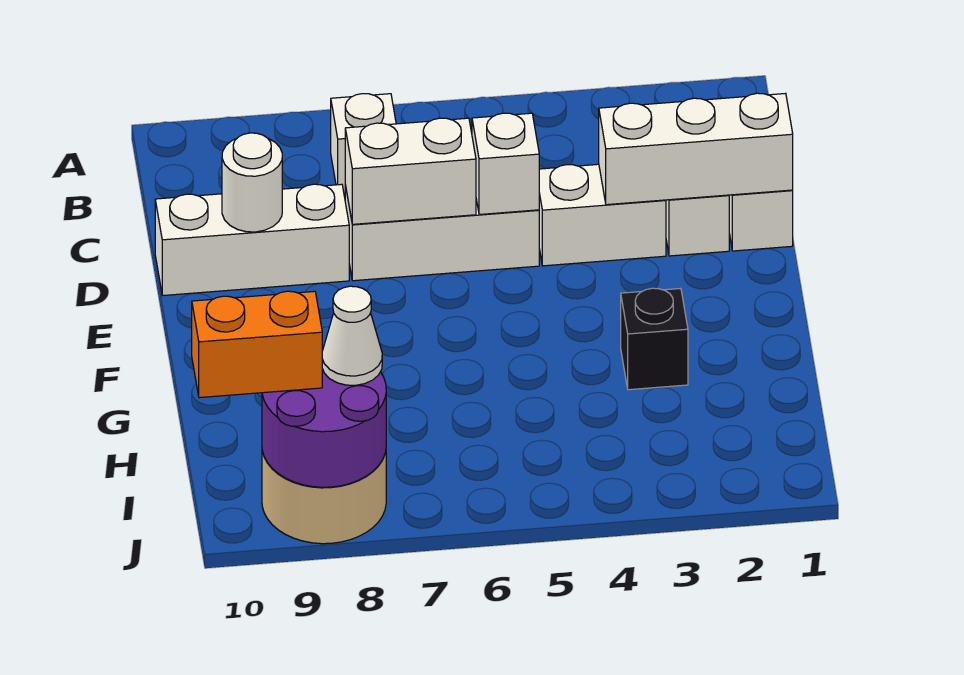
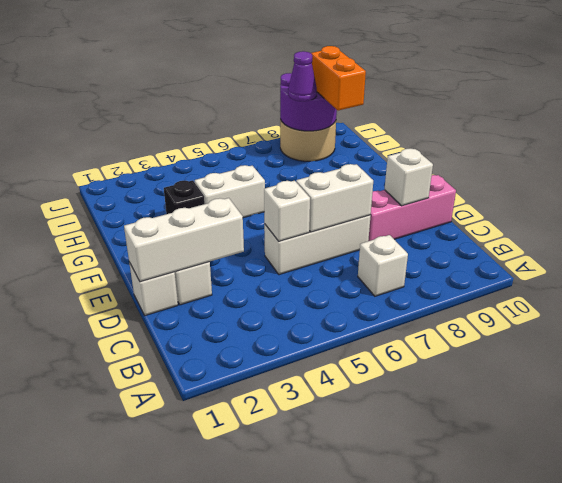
white 1x2 brick [539,164,666,266] -> white 1x2 brick moved to [195,165,265,218]
white 1x3 brick [155,184,349,295] -> pink 1x3 brick [368,175,456,241]
white 1x1 round brick [222,133,282,232] -> white 1x1 brick [385,148,433,206]
white 1x1 cone [322,286,382,385] -> purple 1x1 cone [288,51,317,101]
orange 1x2 brick [192,291,322,398] -> orange 1x2 brick turned to [311,46,366,111]

